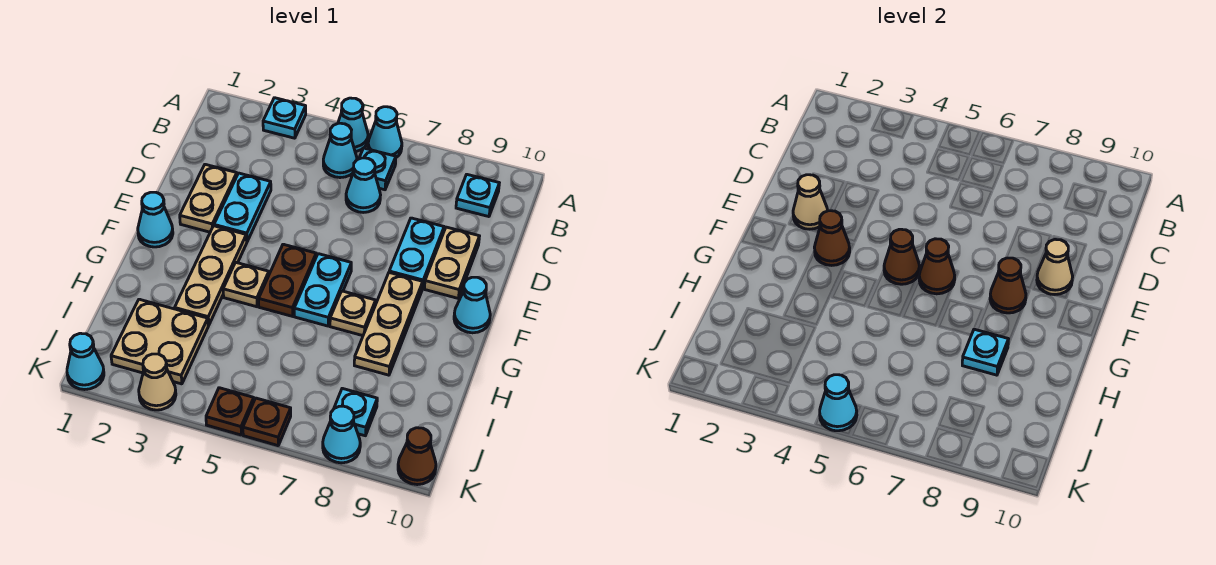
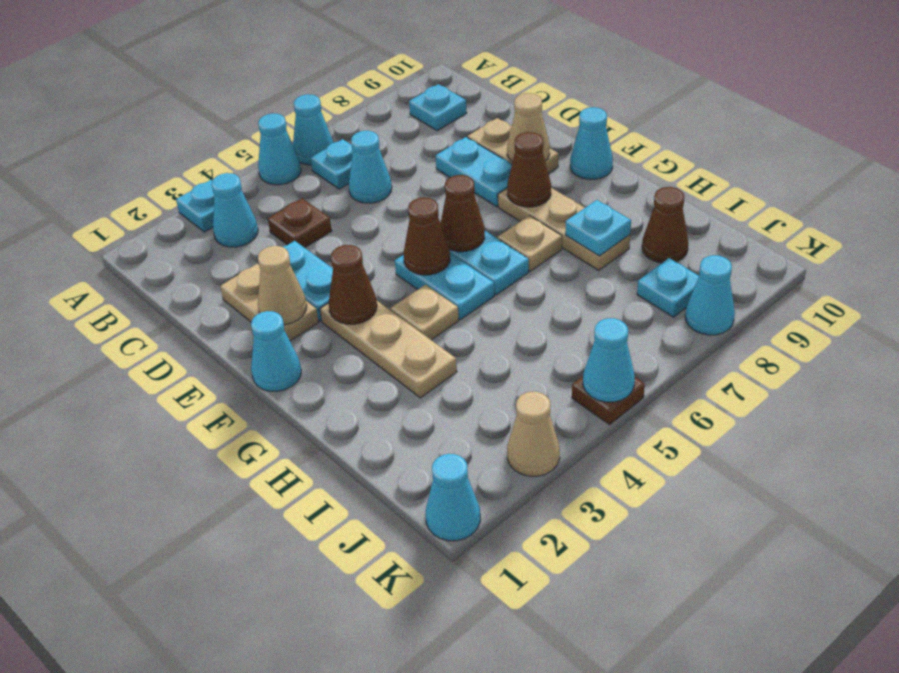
cyan 1x1 cone [323,123,357,178] -> cyan 1x1 cone moved to [212,173,258,247]
brown 1x2 plate [259,244,316,316] -> cyan 1x2 plate [395,253,494,320]
tan 2x2 plate [111,299,208,384] -> none
brown 1x1 plate [243,398,291,446] -> brown 1x1 plate moved to [268,198,332,248]
brown 1x1 cone [398,428,436,485] -> brown 1x1 cone moved to [642,187,688,263]

